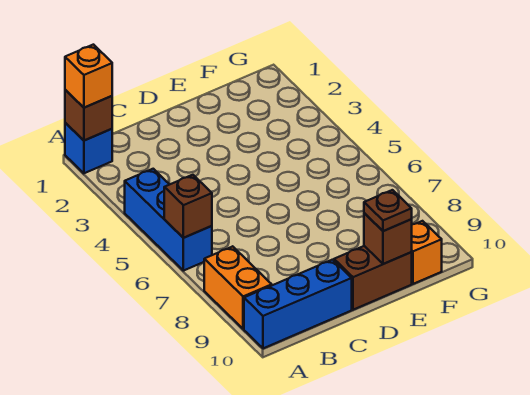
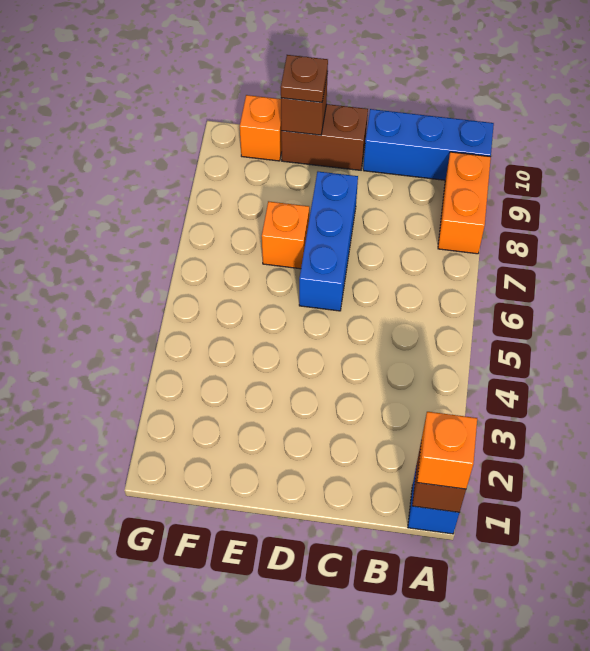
blue 1x3 brick [125,169,212,271] -> blue 1x3 brick moved to [299,172,358,311]
brown 1x1 brick [164,175,212,238] -> none
none -> orange 1x1 brick [262,201,309,269]

